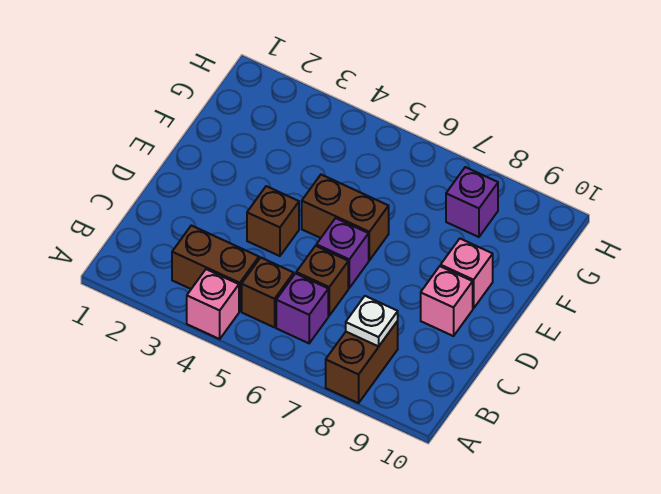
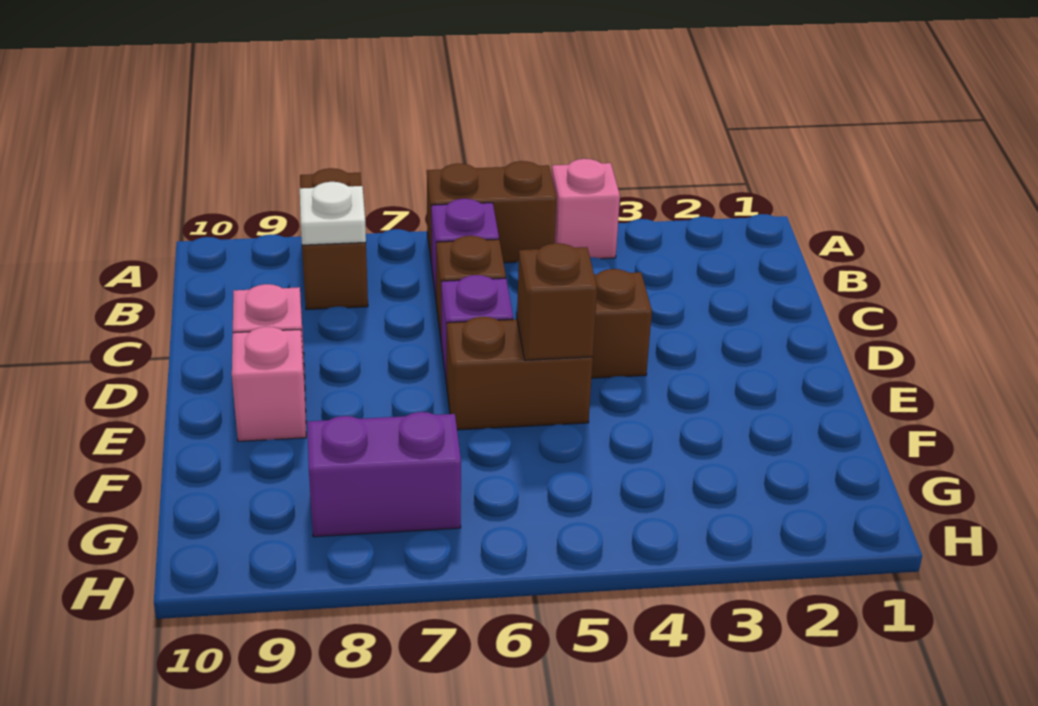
brown 1x2 brick [172,225,259,311] -> brown 1x2 brick moved to [427,161,556,266]
brown 1x1 brick [242,258,294,327] -> brown 1x1 brick moved to [517,243,597,360]
purple 1x1 brick [446,167,498,237] -> purple 1x2 brick [307,412,461,537]

